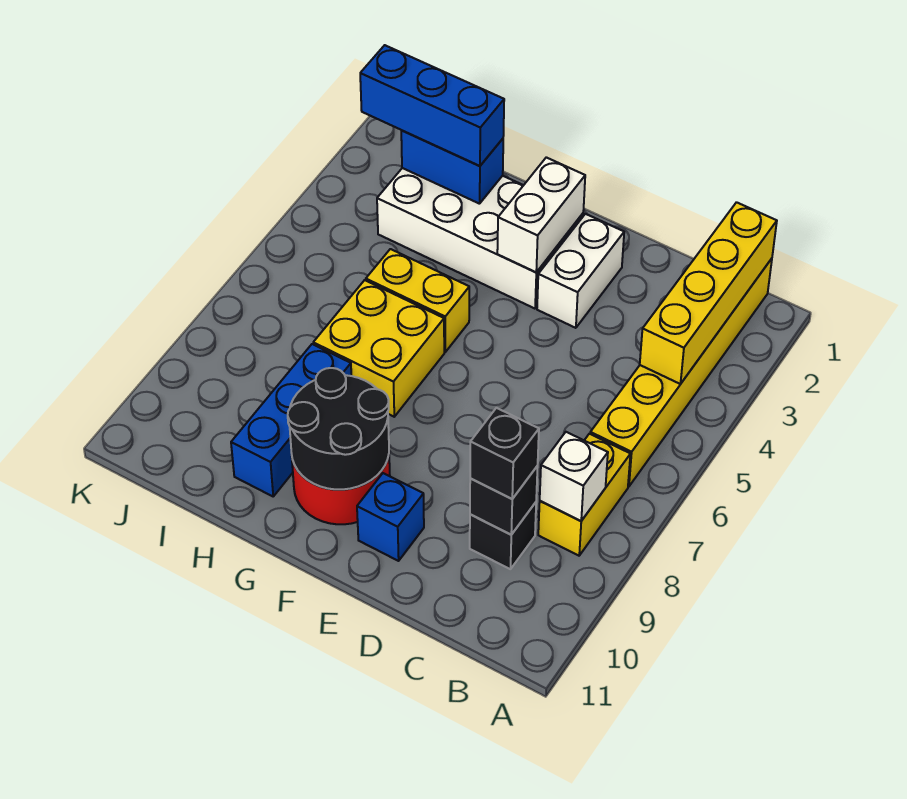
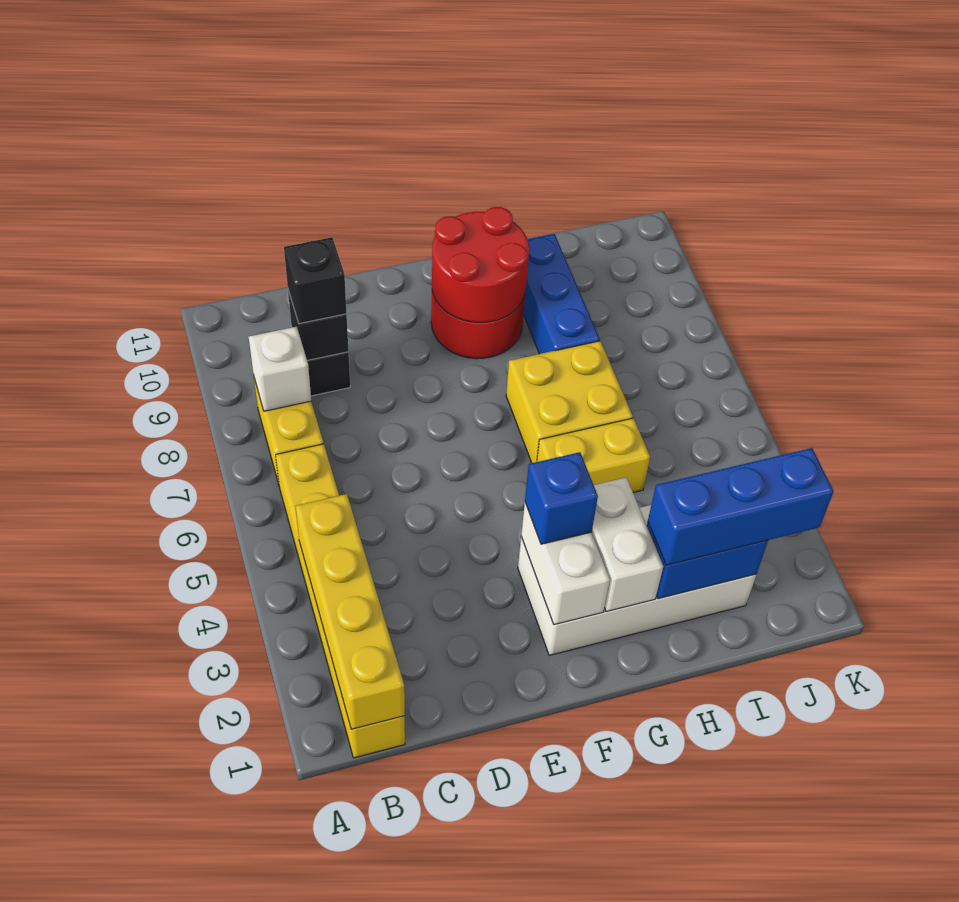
white 1x2 brick [537,214,624,328] -> white 1x2 brick moved to [592,478,663,612]
blue 1x1 brick [357,473,424,561] -> blue 1x1 brick moved to [525,452,598,544]
black 2x2 round brick [288,368,389,489] -> red 2x2 round brick [432,207,529,322]

